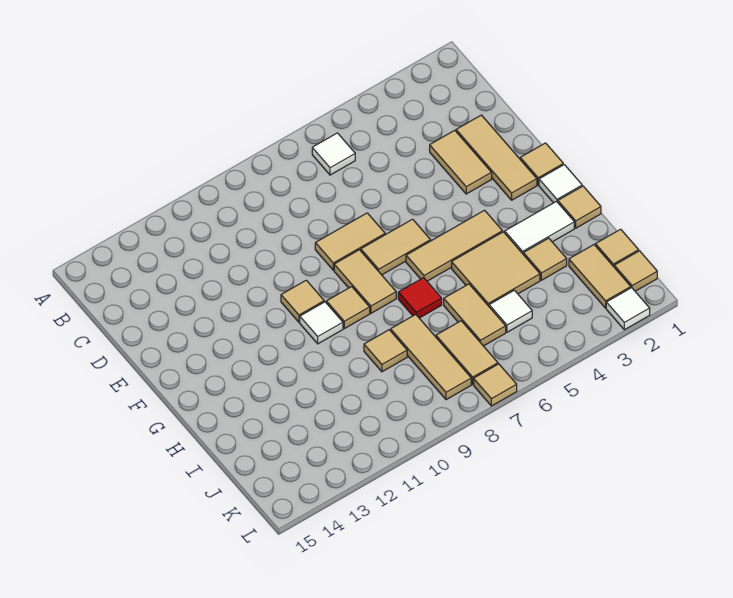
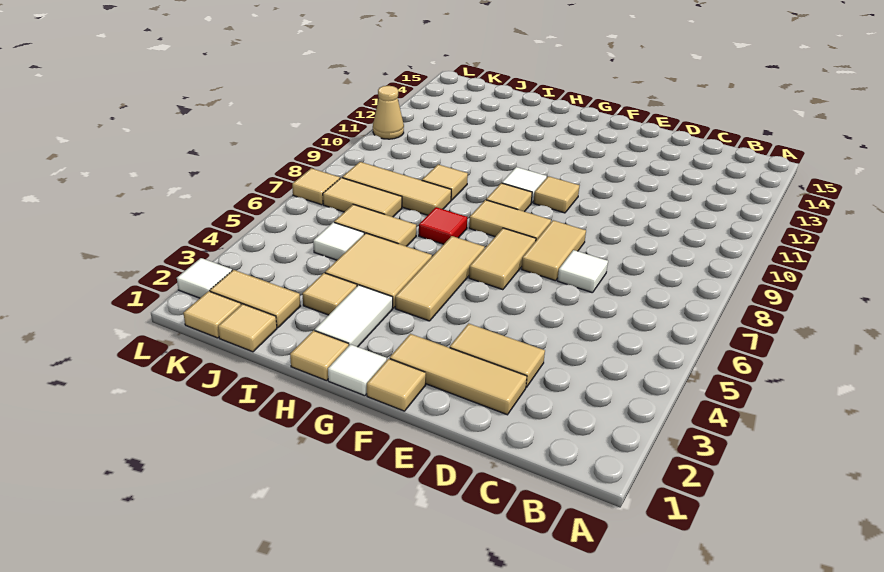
white 1x1 tile [312,133,355,175] -> white 1x1 tile moved to [558,250,608,293]
none -> tan 1x1 cone [373,86,404,139]

